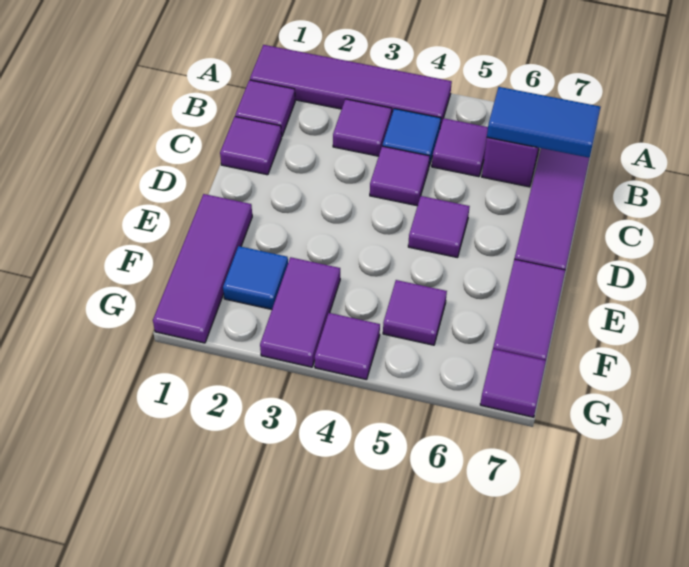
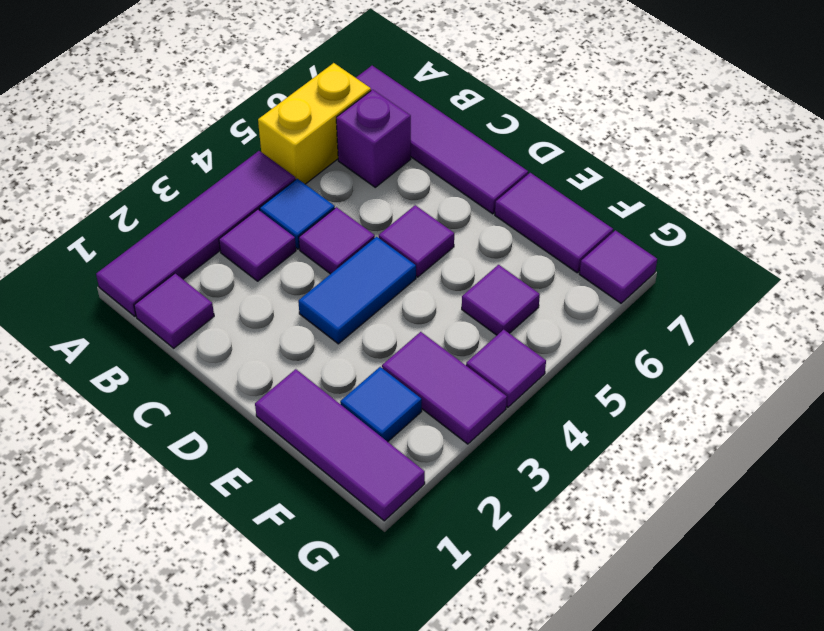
none -> yellow 1x2 brick [258,63,371,184]
purple 1x1 tile [432,118,488,177] -> none
blue 1x2 tile [487,87,601,158] -> blue 1x2 tile moved to [298,237,416,344]
purple 1x1 tile [220,117,281,175] -> none

